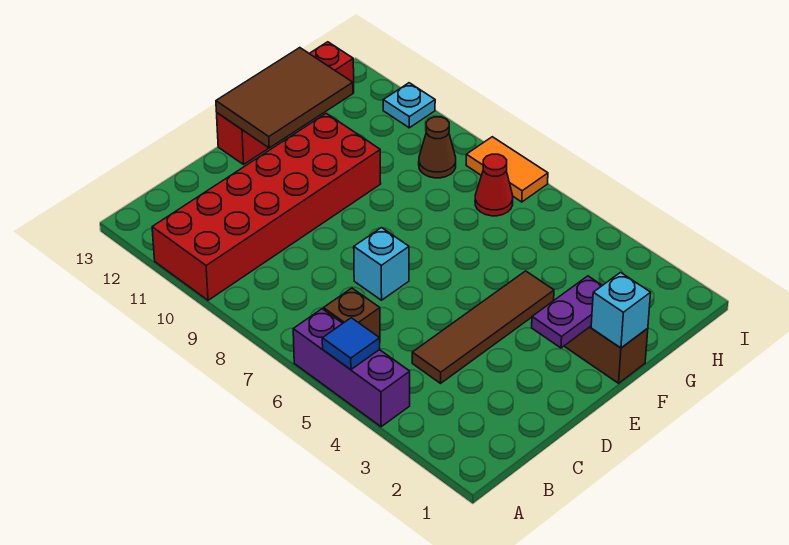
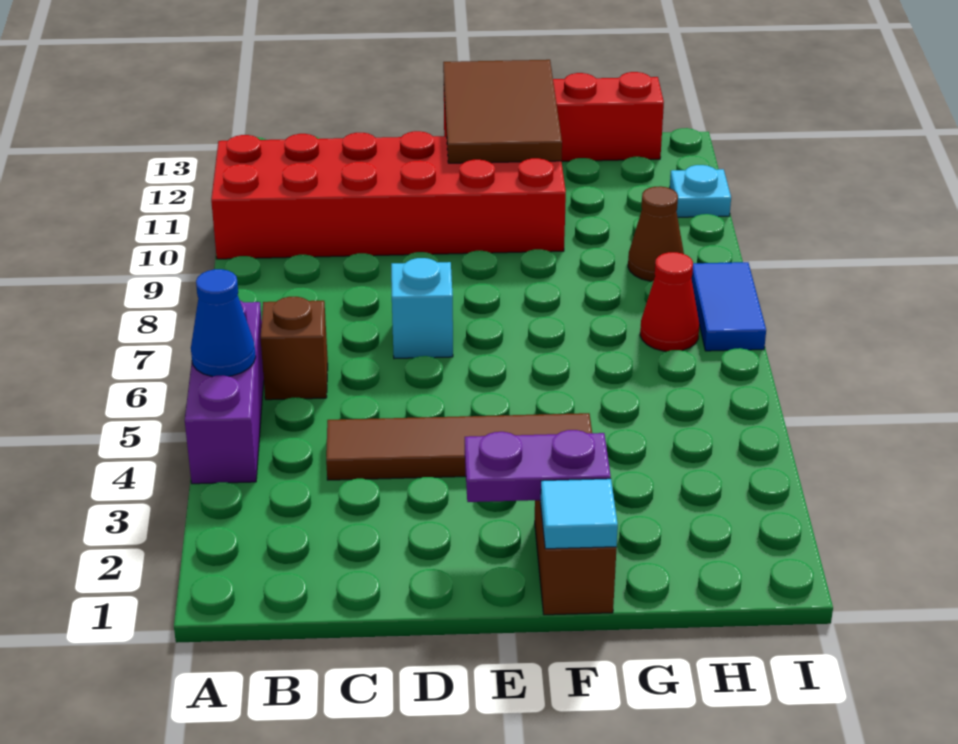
blue 1x1 tile [322,318,380,370] -> blue 1x1 cone [191,269,256,377]
brown 2x3 tile [216,48,353,148] -> brown 2x3 tile turned to [443,60,562,163]
cyan 1x1 brick [591,273,651,348] -> cyan 1x1 tile [540,479,618,549]
orange 1x2 tile [466,137,548,202] -> blue 1x2 tile [691,262,766,351]

